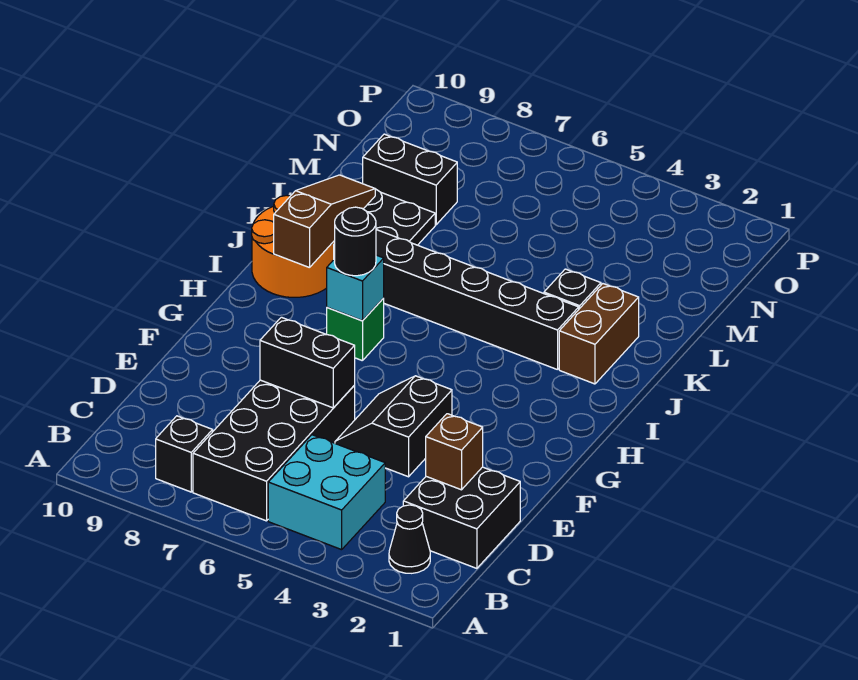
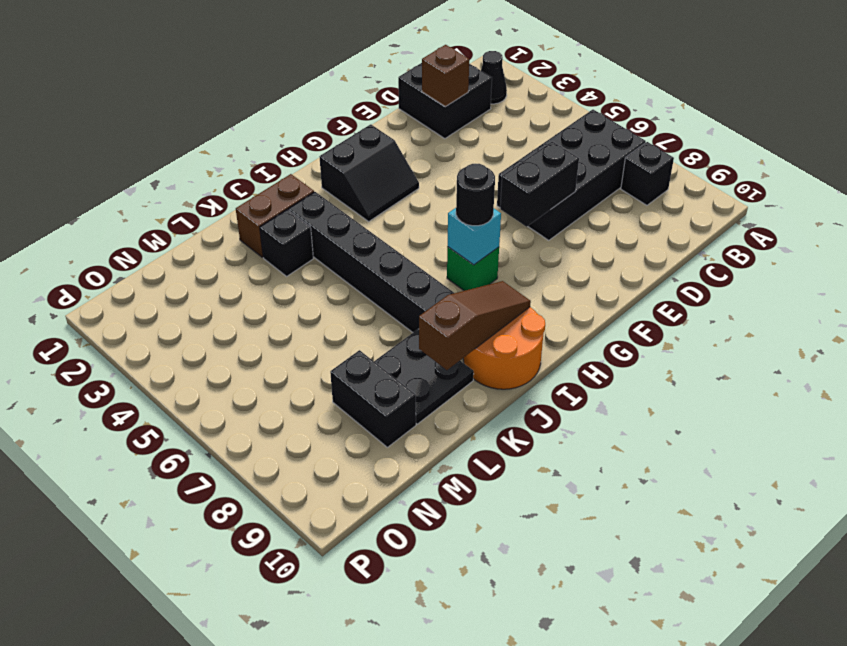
cyan 2x2 brick [268,435,385,550] -> none
black 2x2 slope [335,376,452,477] -> black 2x2 slope moved to [319,124,419,221]
black 1x2 brick [260,317,355,408] -> black 1x2 brick turned to [500,142,579,227]
brown 1x3 slope [274,175,375,268] -> brown 1x3 slope turned to [419,281,531,370]

